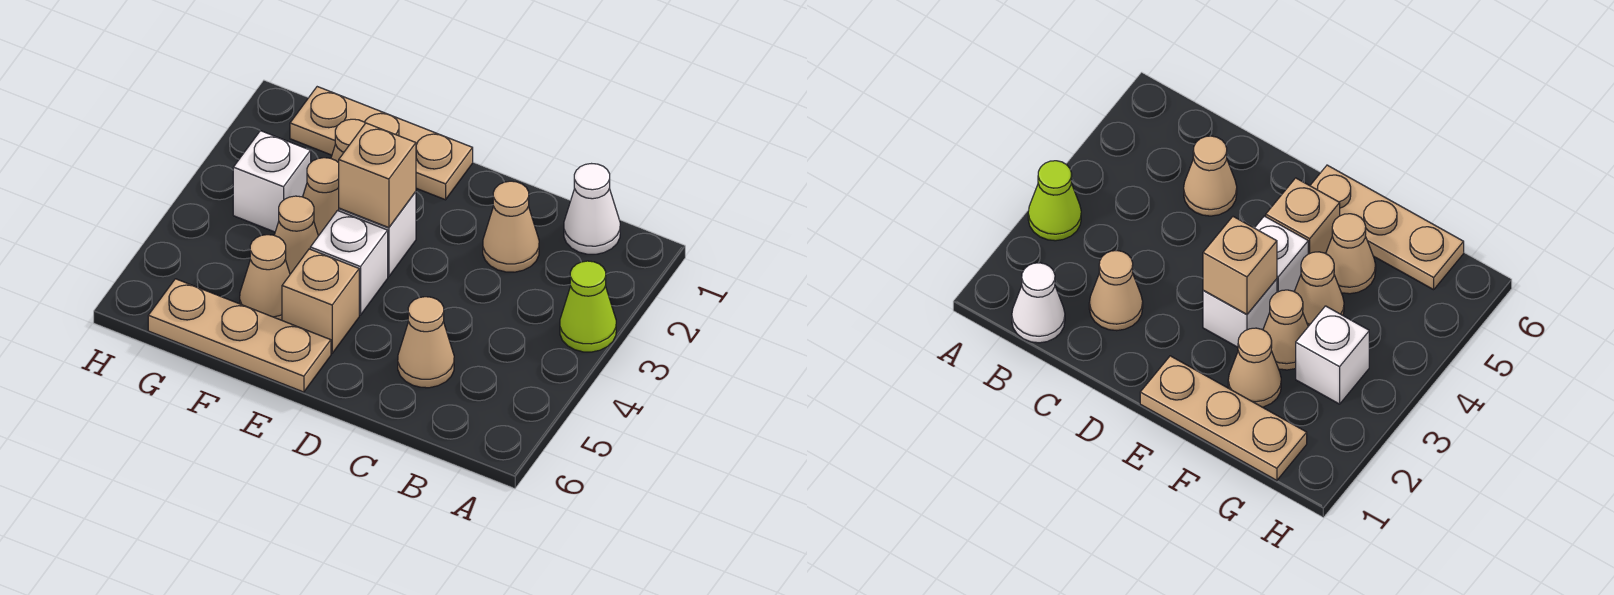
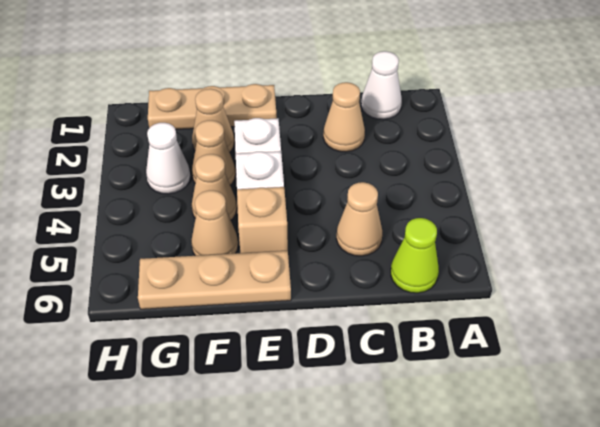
lime 1x1 cone [560,261,616,352] -> lime 1x1 cone moved to [391,218,439,293]
tan 1x1 brick [339,123,416,228] -> none
white 1x1 brick [233,131,311,232] -> white 1x1 cone [146,123,190,194]

